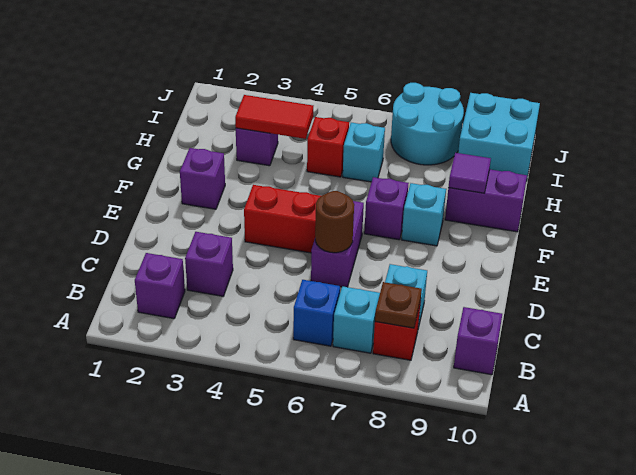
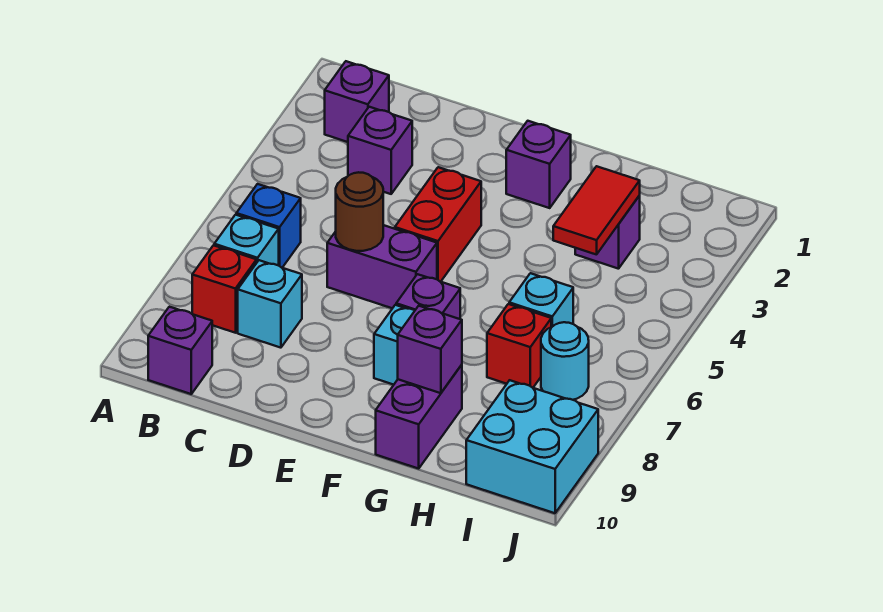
brown 1x1 plate [375,282,422,328] -> none
purple 1x1 tile [448,153,491,193] -> purple 1x1 brick [398,306,462,393]
red 1x1 brick [307,117,349,177] -> red 1x1 brick moved to [487,304,551,388]
cyan 2x2 round brick [391,83,464,165] -> cyan 1x1 round brick [541,322,589,400]

